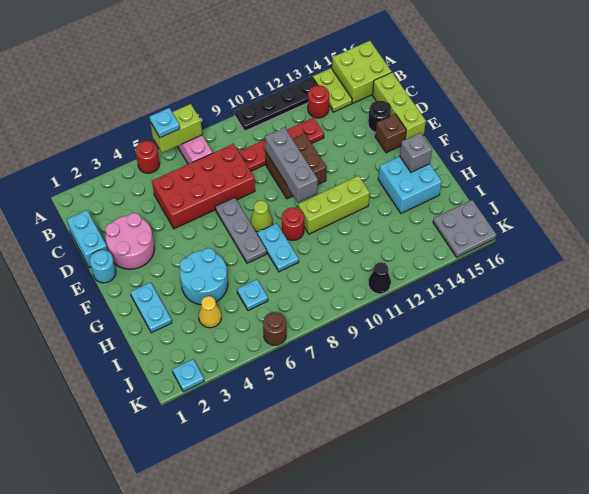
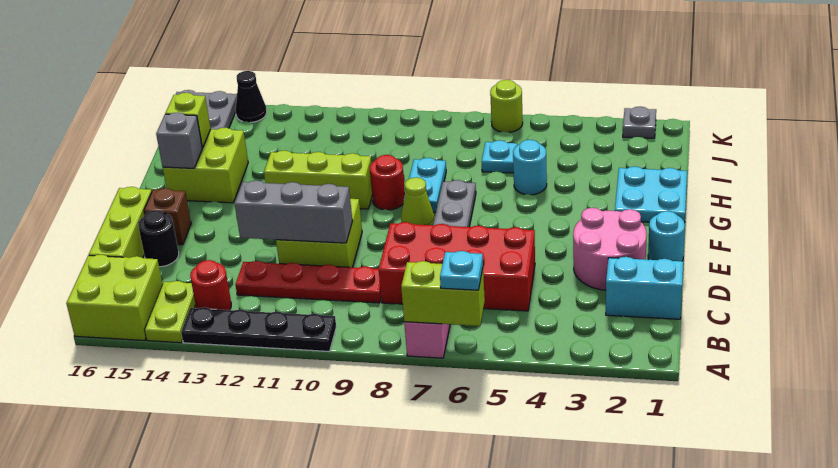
red 1x1 round brick [136,141,160,173] -> none
cyan 1x2 brick [67,210,108,268] -> cyan 1x2 brick turned to [606,257,683,319]
brown 2x2 brick [266,133,327,199] -> lime 2x2 brick [276,199,362,267]
grey 1x3 brick [265,127,318,202] -> grey 1x3 brick turned to [235,181,352,243]
cyan 1x2 plate [130,282,172,333] -> cyan 2x2 plate [615,166,687,223]
cyan 2x2 round brick [180,248,228,305] -> cyan 1x1 round brick [513,140,547,195]
cyan 2x2 brick [378,156,442,213] -> lime 2x2 brick [163,128,248,203]
none -> lime 1x1 brick [165,93,211,148]
yellow 1x1 cone [199,296,221,328] -> none
cyan 1x1 plate [172,359,204,392] -> grey 1x1 plate [623,107,656,138]
brown 1x1 round brick [263,312,286,345] -> lime 1x1 round brick [490,80,523,132]
black 1x1 cone [368,262,391,294] -> black 1x1 cone moved to [236,71,267,122]

